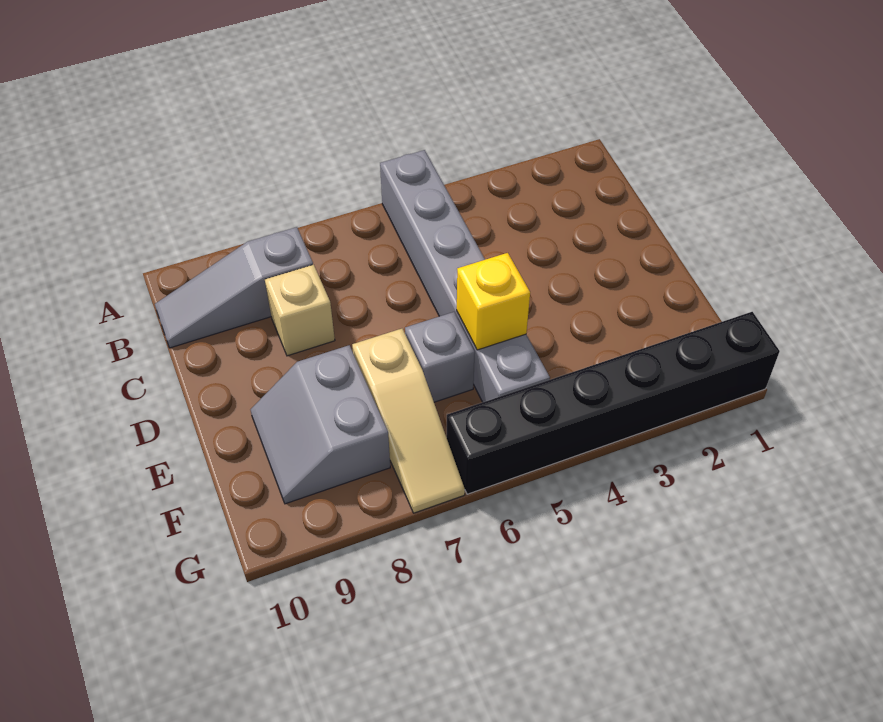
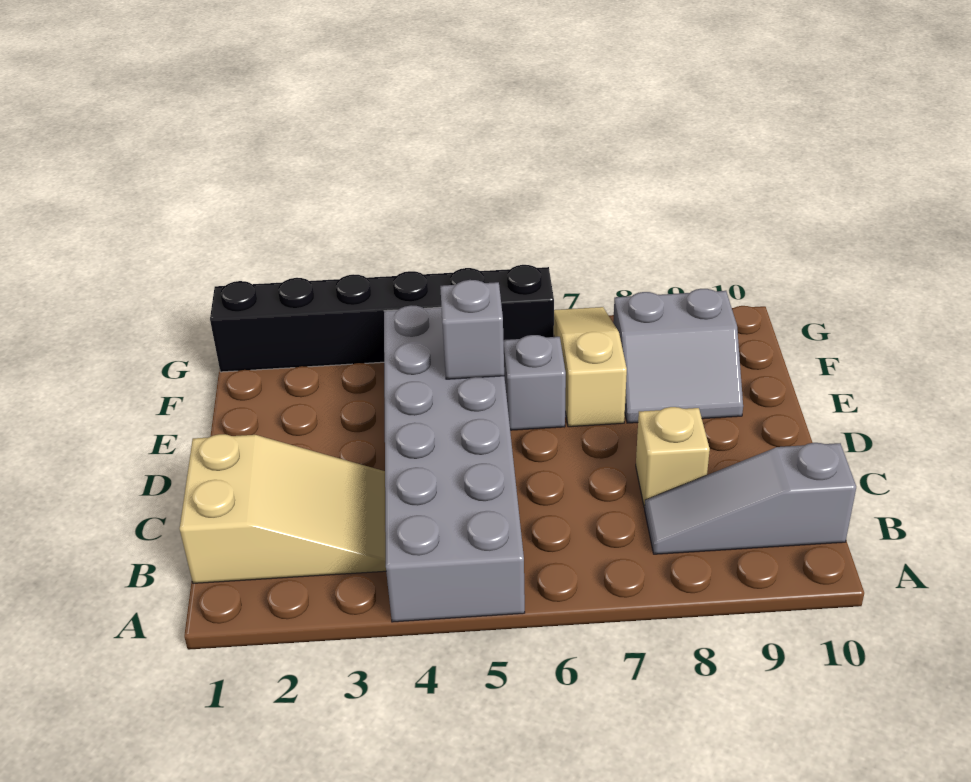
grey 1x6 brick [380,150,550,402] -> grey 2x6 brick [384,305,525,622]
none -> tan 2x3 slope [180,434,386,583]
grey 1x3 slope [155,227,313,348] -> grey 1x3 slope turned to [645,443,856,554]
yellow 1x1 brick [457,253,530,350] -> grey 1x1 brick [440,280,504,379]
grey 2x2 slope [250,345,390,504] -> grey 2x2 slope turned to [613,289,743,423]

